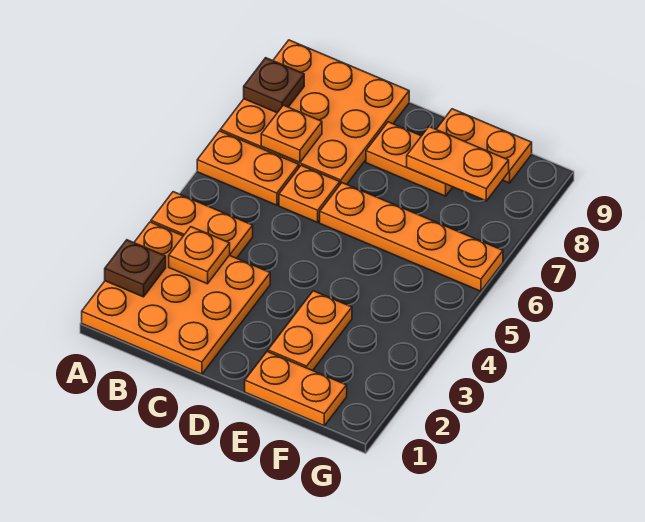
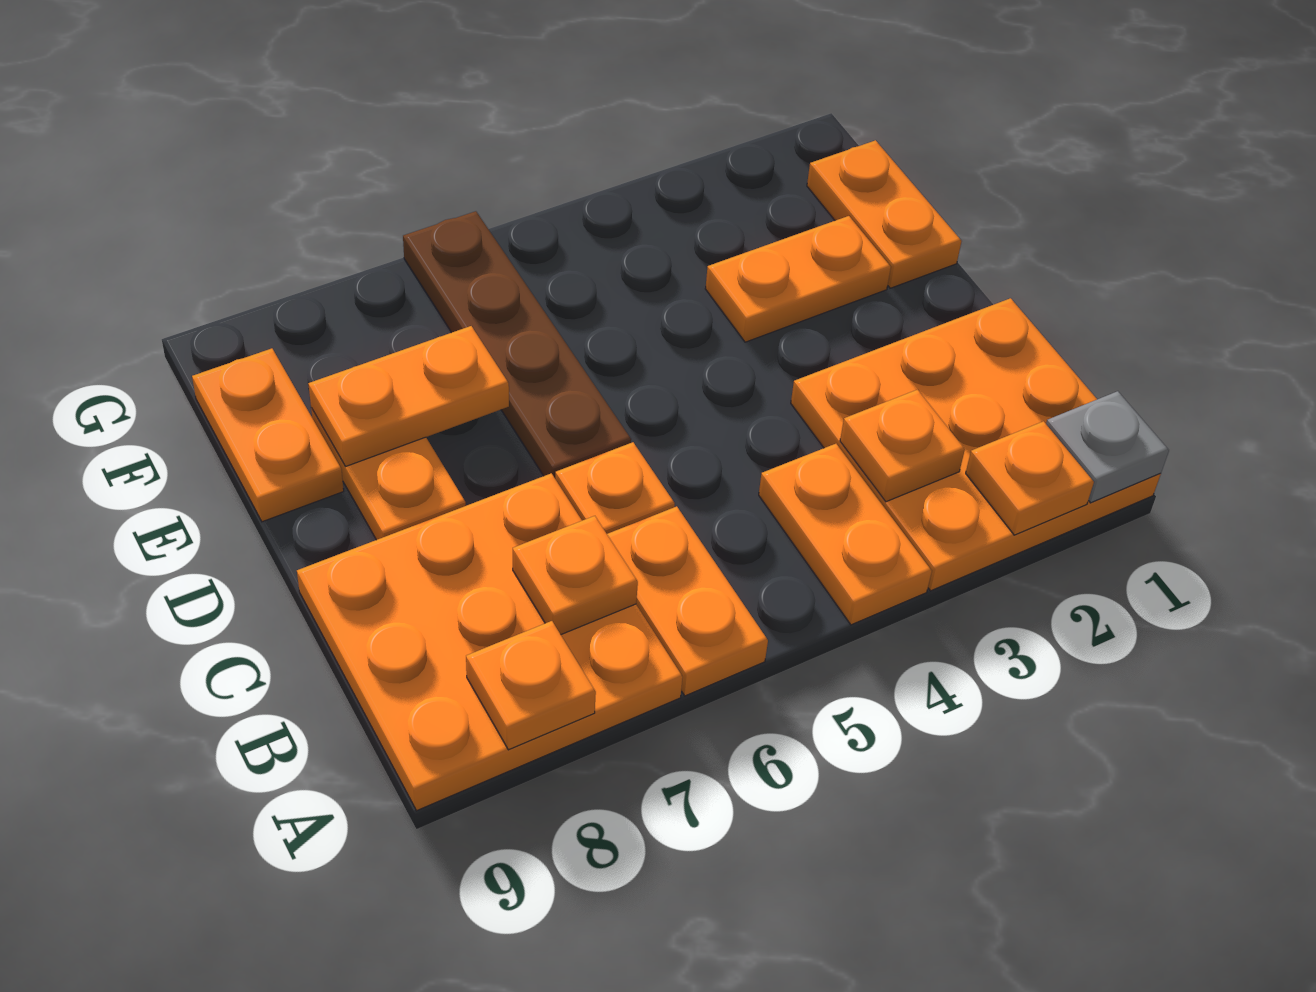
none -> grey 1x1 plate [1046,391,1169,503]
brown 1x1 plate [105,240,166,297] -> orange 1x1 plate [966,421,1094,535]
brown 1x1 plate [244,58,304,113] -> orange 1x1 plate [466,621,596,750]
orange 1x4 plate [320,183,503,291] -> brown 1x4 plate [403,211,631,478]
orange 1x2 plate [407,127,509,201] -> orange 1x2 plate turned to [308,326,509,467]

